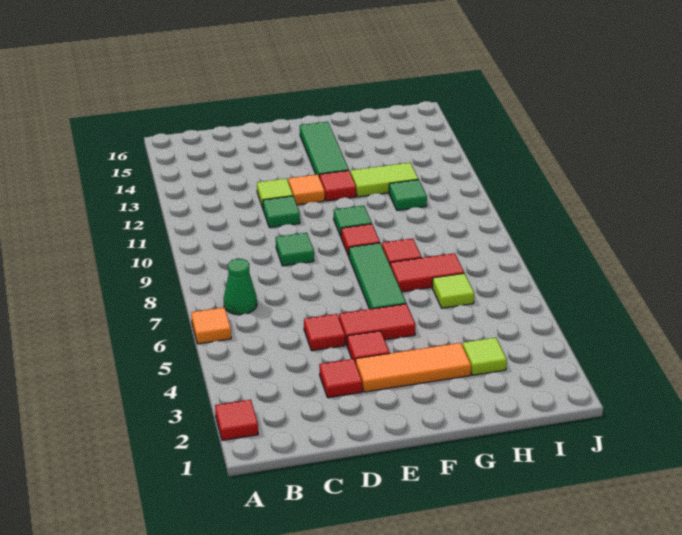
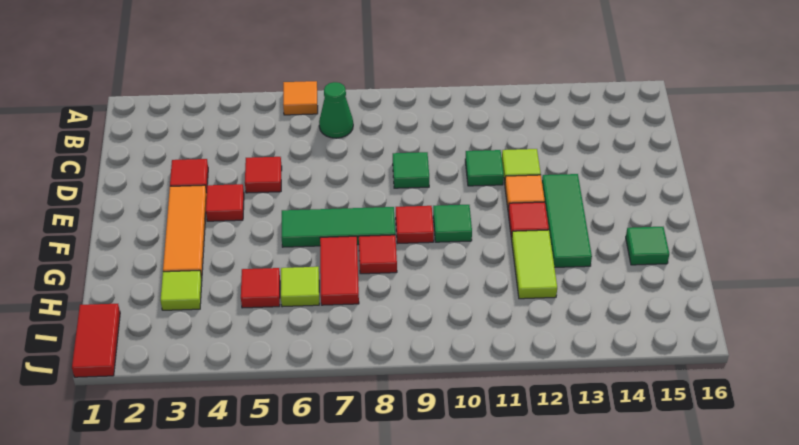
red 1x1 tile [215,400,258,440] -> red 1x1 tile moved to [241,268,280,308]
red 1x2 tile [339,304,416,344] -> red 1x2 tile moved to [72,304,120,377]
green 1x3 tile [300,122,349,178] -> green 1x3 tile turned to [542,174,592,267]
green 1x1 tile [389,180,427,211] -> green 1x1 tile moved to [626,227,669,265]

